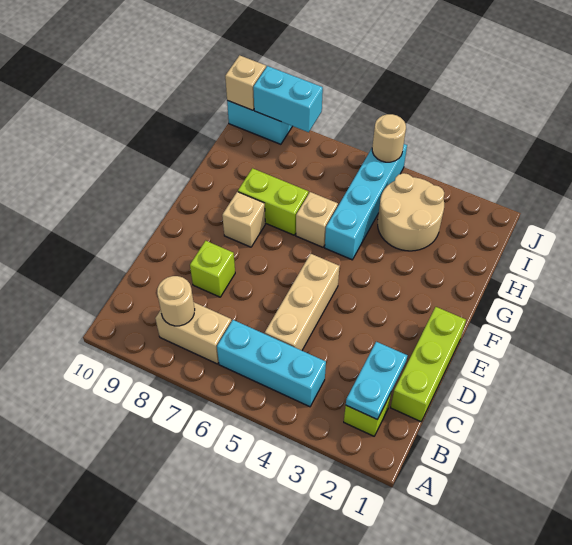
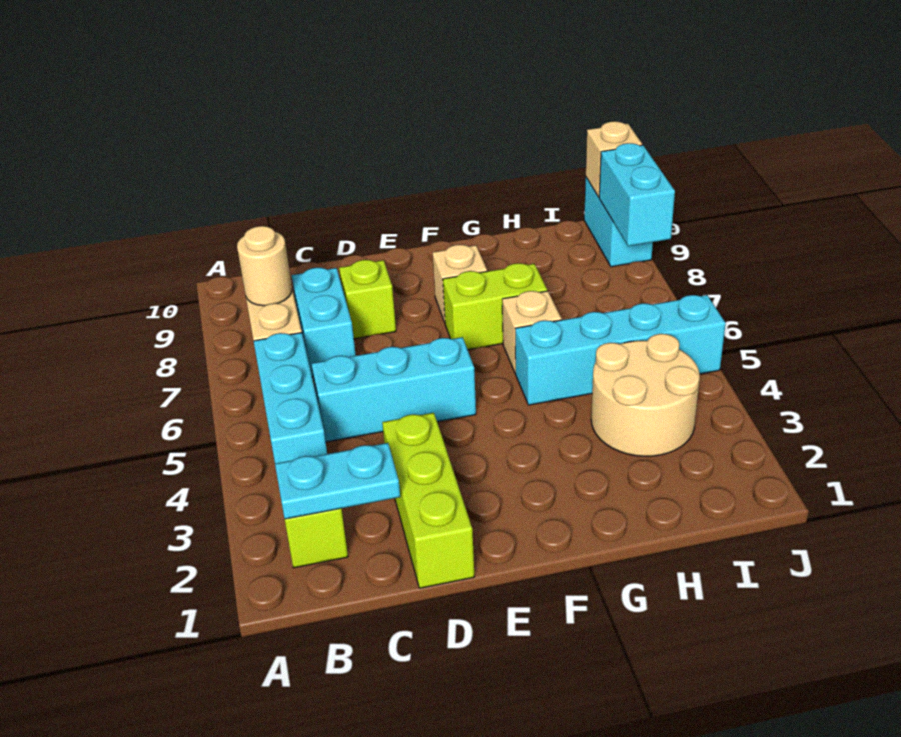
lime 1x3 brick [391,307,466,422] -> lime 1x3 brick turned to [382,413,475,588]
tan 1x3 brick [265,254,340,351] -> cyan 1x3 brick [312,337,476,442]
none -> cyan 1x2 brick [292,268,356,377]
lime 1x2 brick [238,168,308,235] -> lime 1x2 brick turned to [443,263,547,350]
tan 1x1 round brick [372,114,406,162] -> none

